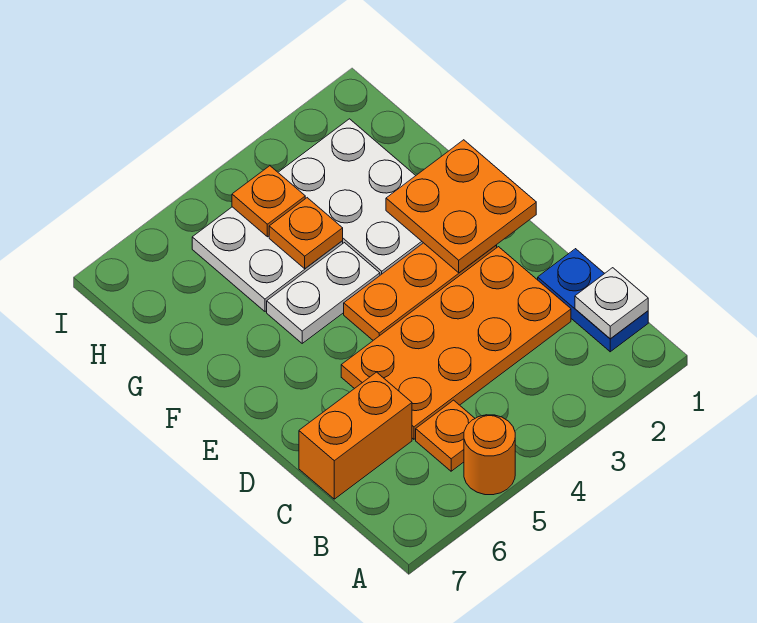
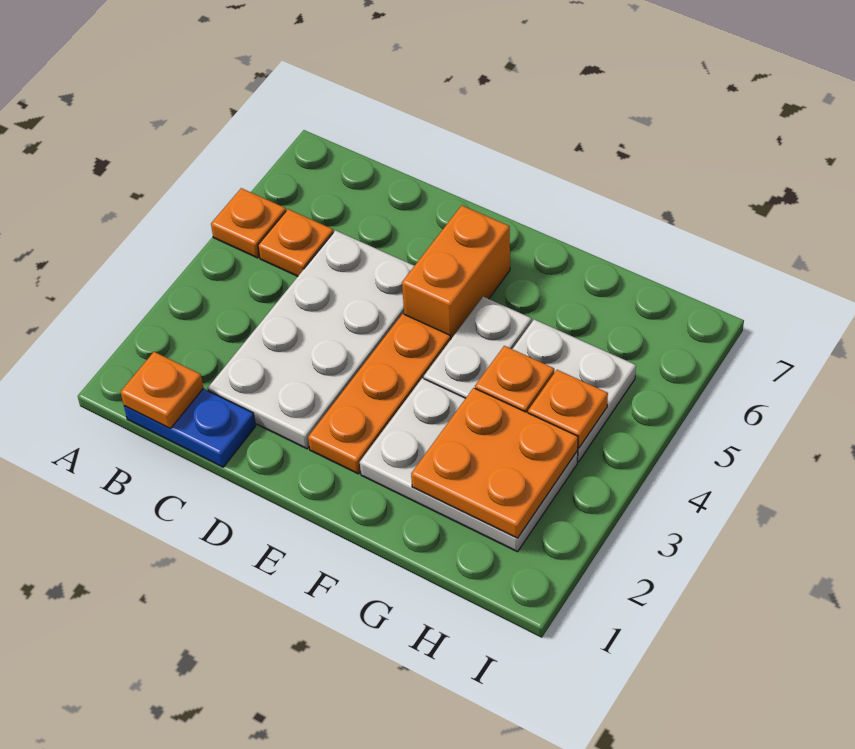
orange 1x1 round brick [464,415,515,495] -> orange 1x1 plate [211,188,286,258]
white 1x1 plate [575,268,648,339] -> orange 1x1 plate [121,352,203,428]
orange 2x4 plate [341,247,571,439] -> white 2x4 plate [208,230,414,449]
orange 1x2 brick [299,372,412,499] -> orange 1x2 brick moved to [402,205,510,339]
orange 2x2 plate [386,140,536,273] -> orange 2x2 plate moved to [411,388,578,538]

